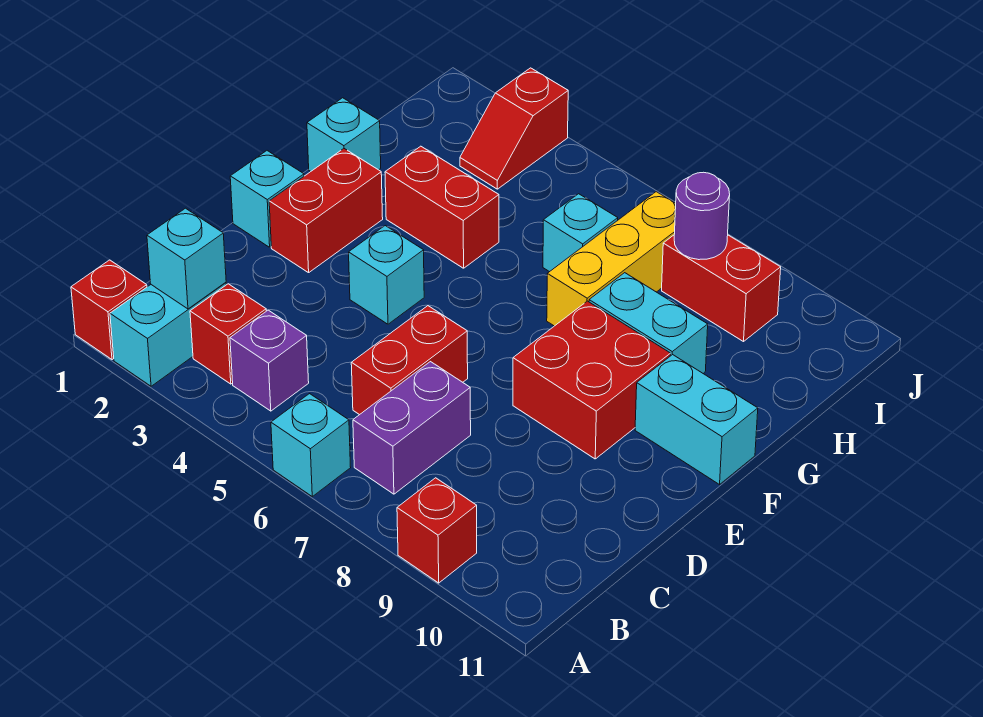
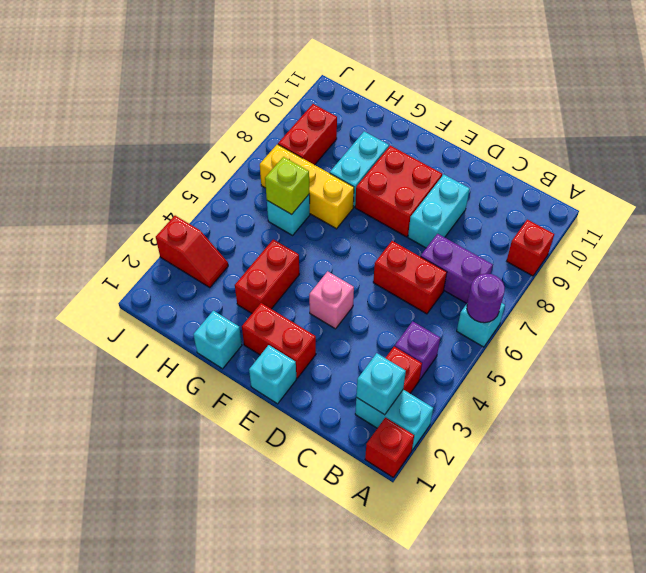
cyan 1x1 brick [349,226,424,324] -> pink 1x1 brick [309,271,354,329]
cyan 1x2 brick [635,355,758,485] -> cyan 1x2 brick moved to [408,175,470,248]
none -> lime 1x1 brick [265,157,309,214]
purple 1x1 round brick [674,172,730,260] -> purple 1x1 round brick moved to [467,274,505,323]

